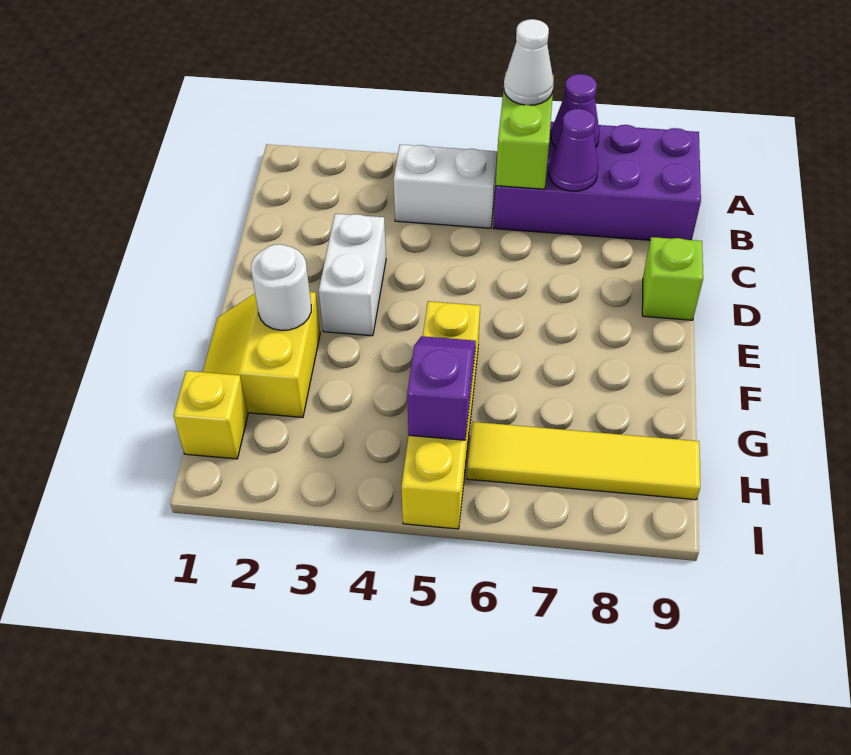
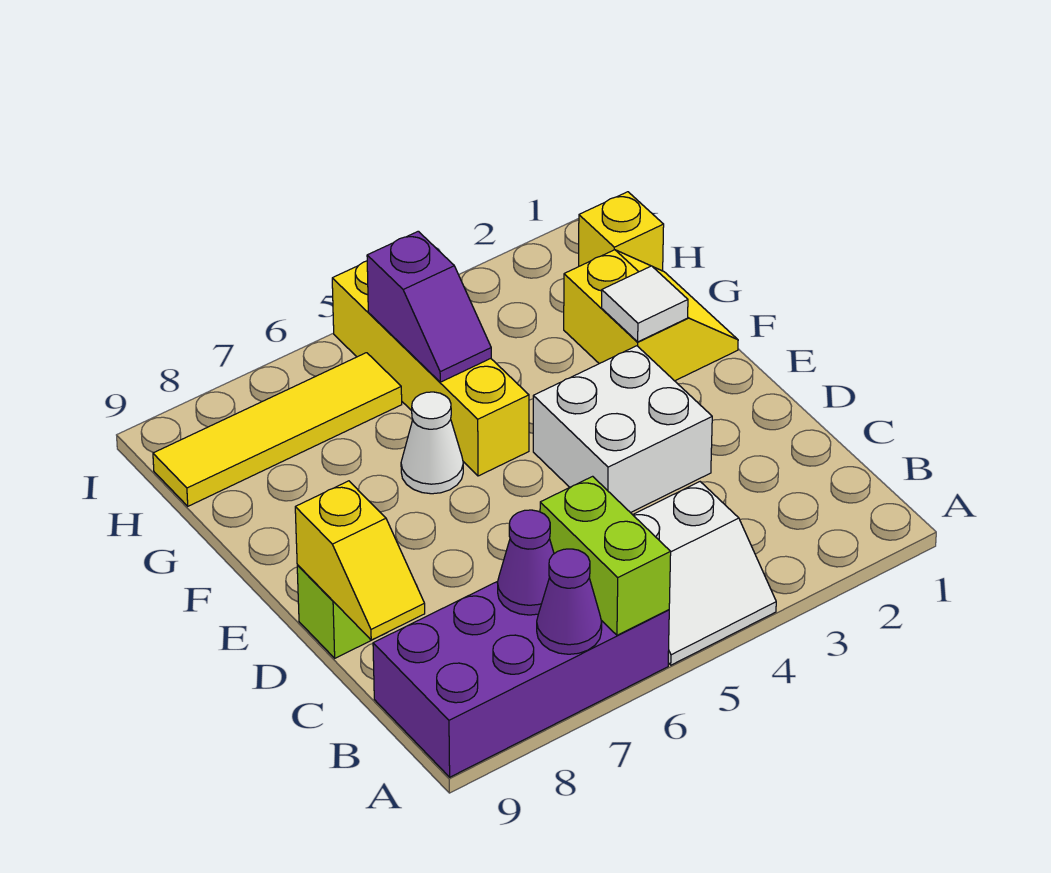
white 1x1 cone [504,19,554,105] -> white 1x1 cone moved to [401,392,463,494]
none -> yellow 1x2 slope [295,481,425,640]
white 1x2 brick [319,214,386,336] -> white 2x2 brick [533,346,712,513]
white 1x1 round brick [251,244,311,330] -> white 1x1 tile [602,266,688,342]

